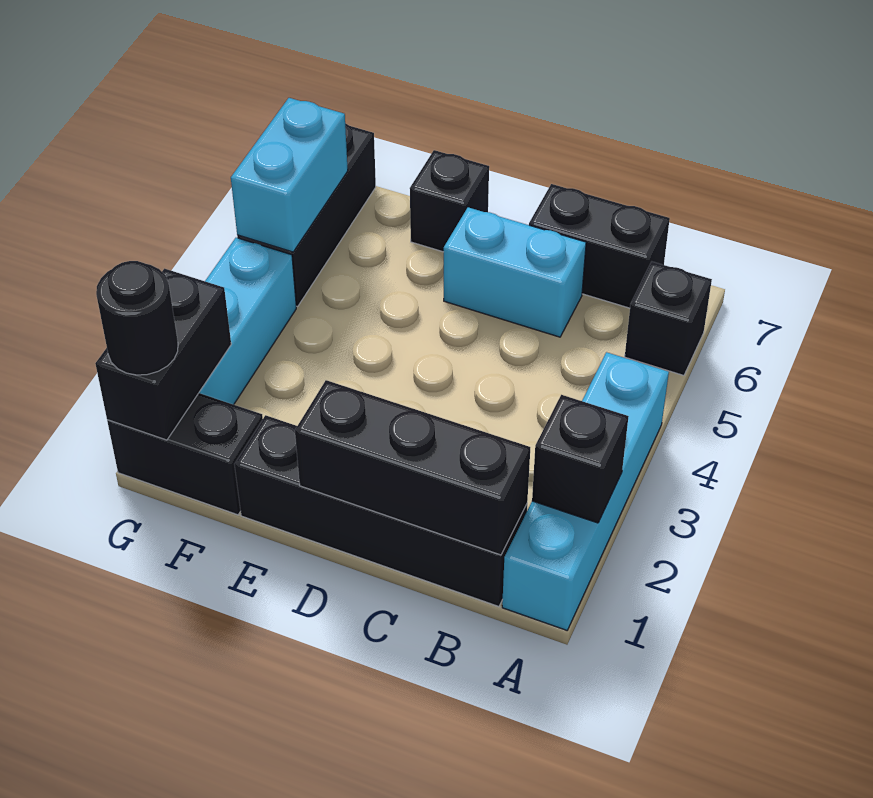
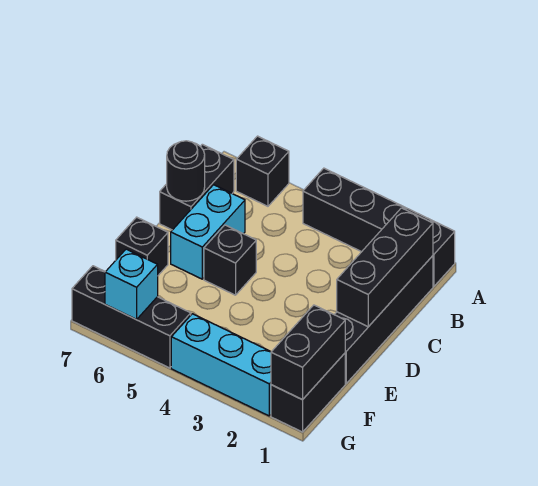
cyan 1x4 brick [502,352,669,630] -> black 1x4 brick [303,168,455,286]
black 1x1 brick [532,395,629,523] -> black 1x1 brick moved to [204,225,256,295]
black 1x2 brick [95,269,231,440] -> black 1x2 brick turned to [271,305,345,400]
black 1x1 round brick [96,261,178,375] -> black 1x1 round brick moved to [167,141,205,201]
cyan 1x2 brick [231,98,348,252] -> cyan 1x1 brick [105,249,158,319]

